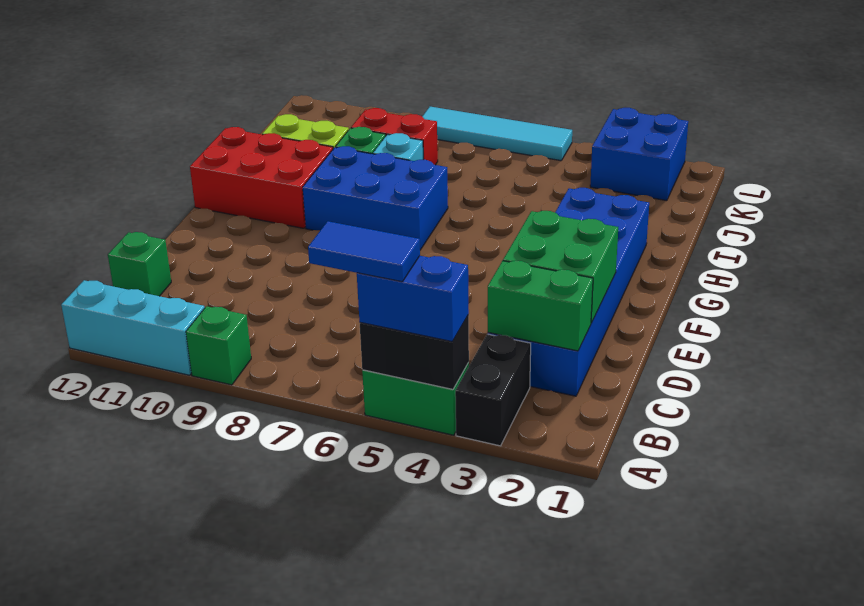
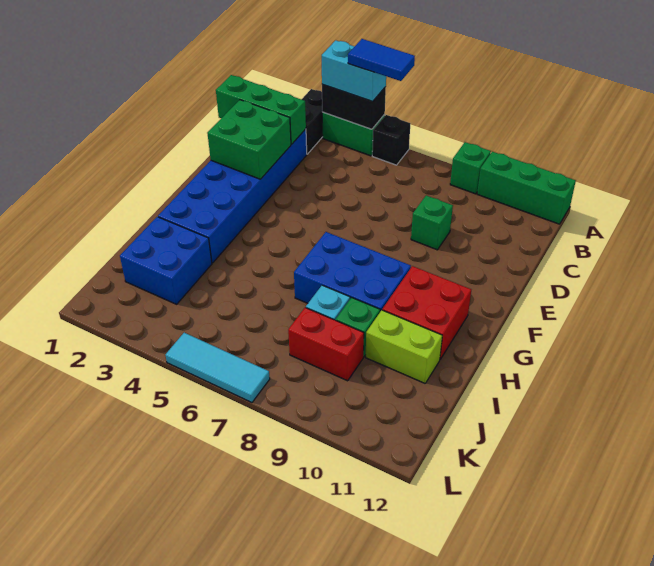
blue 1x2 brick [357,256,469,342] -> cyan 1x2 brick [322,40,386,101]
none -> black 1x1 brick [372,115,410,165]
cyan 1x3 brick [61,280,205,375] -> green 1x3 brick [477,152,576,224]
green 1x2 brick [488,261,593,351] -> green 1x3 brick [216,75,306,144]
green 1x1 brick [108,232,171,296] -> green 1x1 brick moved to [411,195,453,250]
red 2x3 brick [190,127,333,228] -> red 2x2 brick [382,266,471,359]
blue 2x2 brick [590,108,688,201] -> blue 2x2 brick moved to [120,217,212,304]
cyan 1x4 tile [422,107,572,161] -> cyan 1x3 tile [166,333,270,403]

